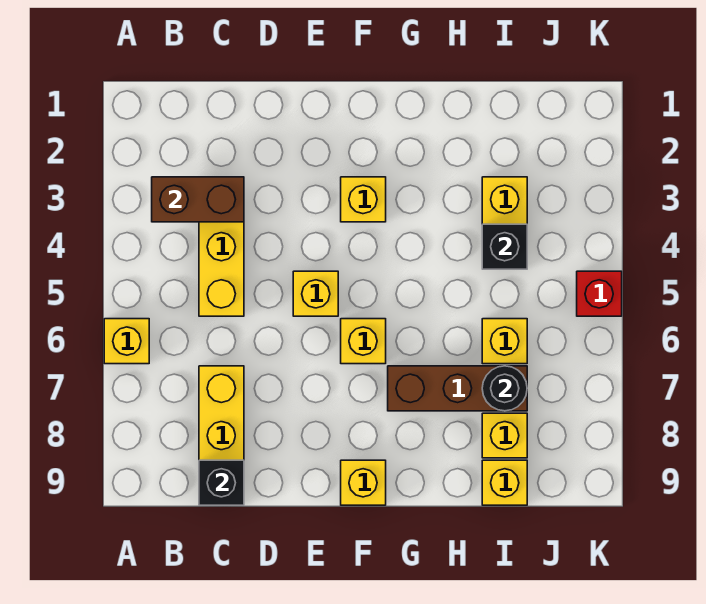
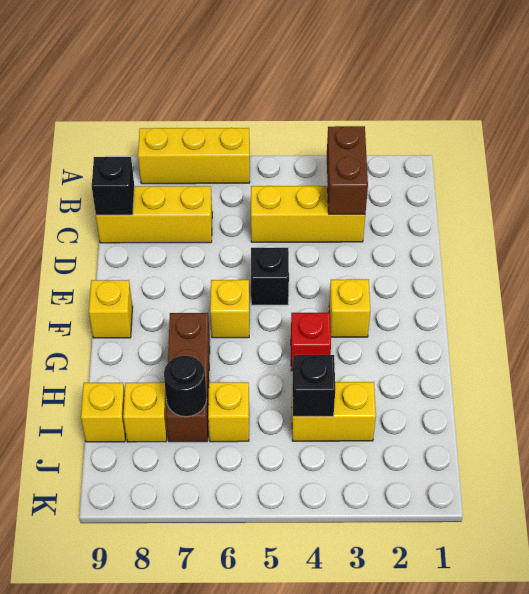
yellow 1x1 brick [104,319,149,364] -> yellow 1x3 brick [138,128,250,184]
yellow 1x1 brick [293,271,338,316] -> black 1x1 brick [251,248,289,305]
red 1x1 brick [577,271,622,316] -> red 1x1 brick moved to [291,313,331,371]

